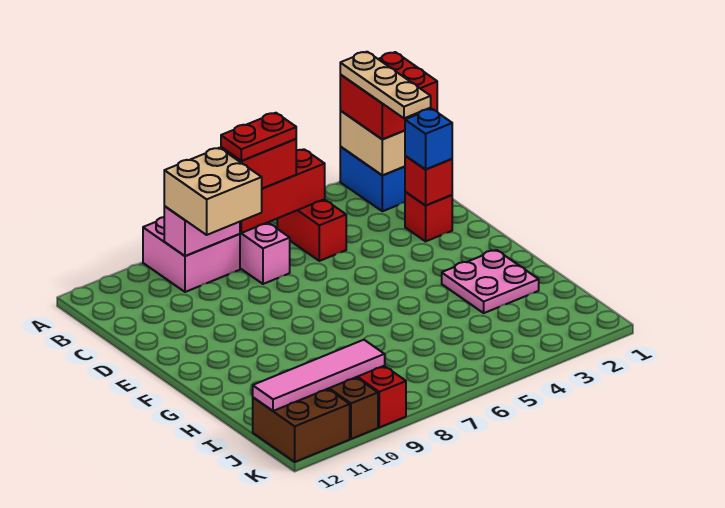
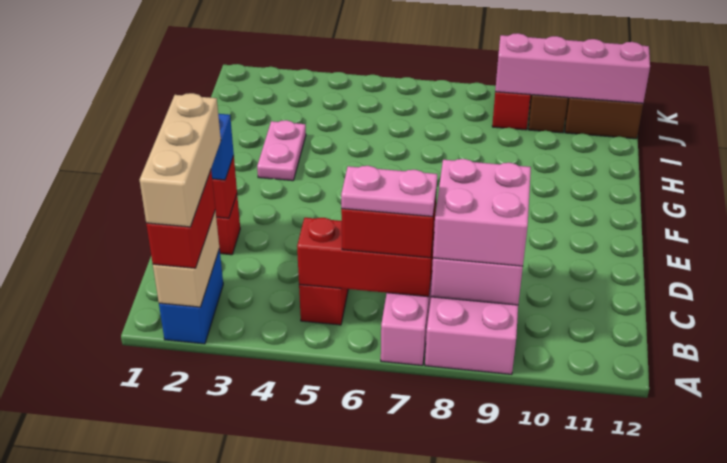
red 2x2 brick [340,52,437,139] -> red 1x2 brick [146,170,215,268]
tan 1x3 plate [340,52,431,118] -> tan 1x3 brick [140,93,221,227]
red 1x2 plate [221,113,296,161] -> pink 1x2 plate [341,166,437,216]
tan 2x2 brick [164,148,262,235] -> pink 2x2 brick [433,159,531,266]
pink 2x2 plate [442,250,539,313] -> pink 1x2 plate [257,120,306,181]
pink 1x4 tile [253,340,385,411] -> pink 1x4 brick [495,33,650,103]

